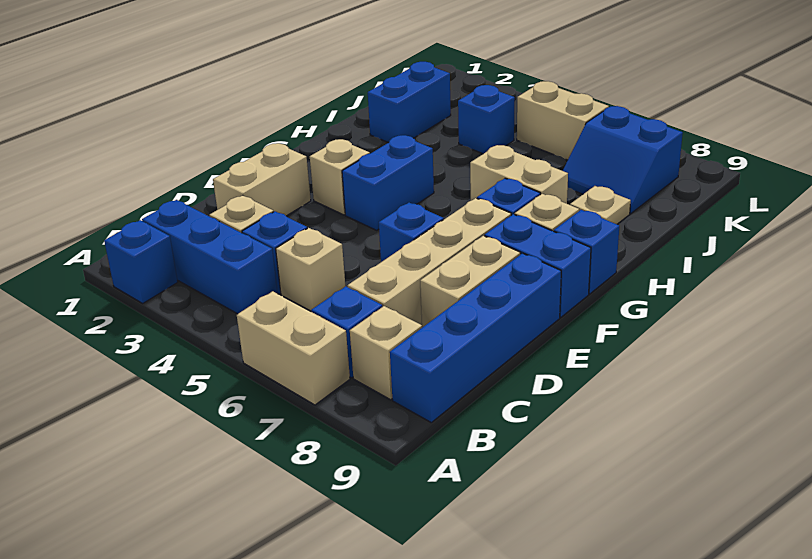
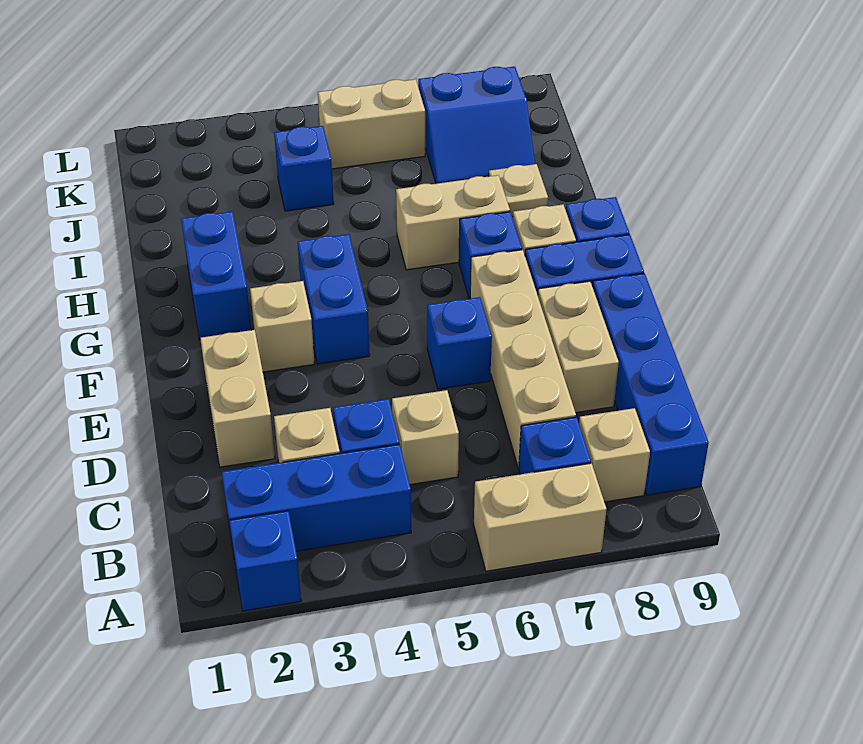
blue 1x2 brick [368,62,451,143] -> blue 1x2 brick moved to [181,211,251,339]

